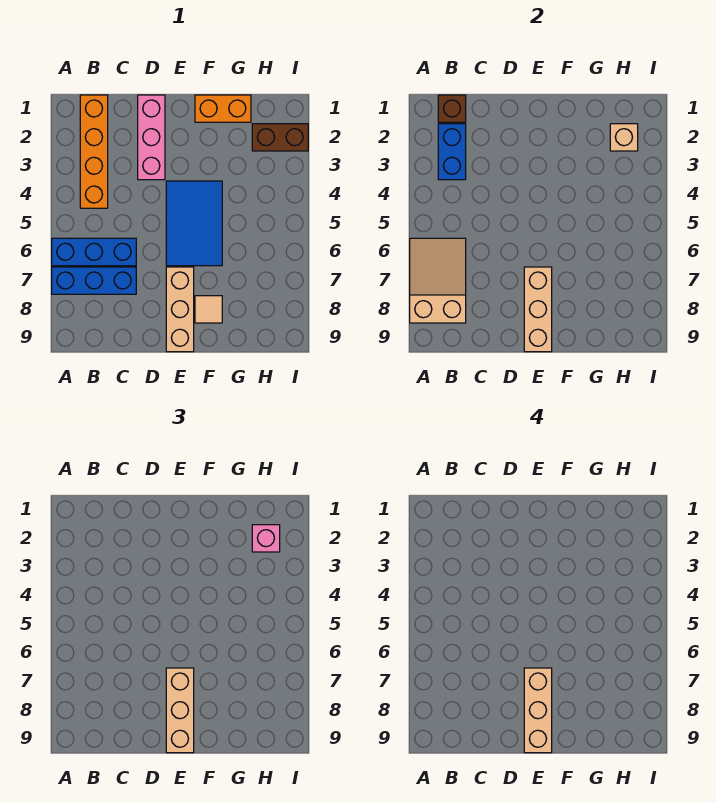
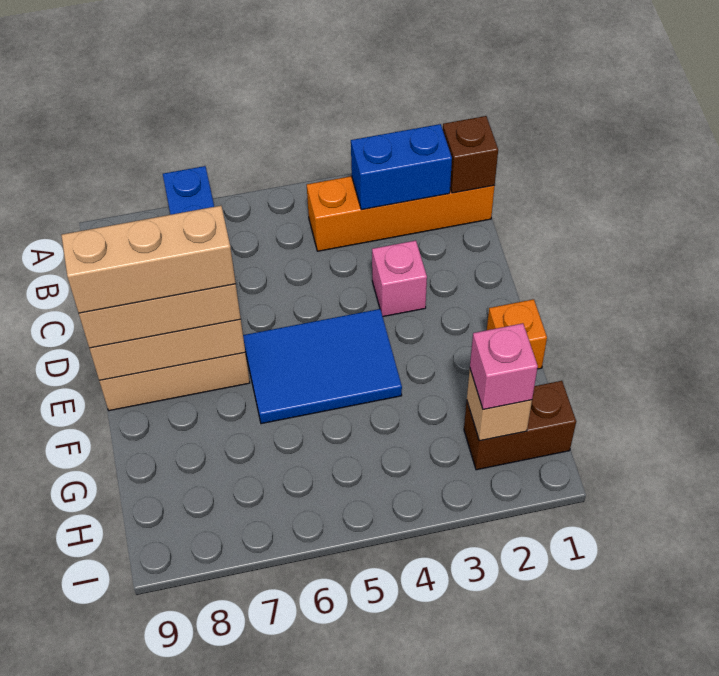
blue 1x3 brick [52,238,136,266] -> none
tan 2x3 slope [410,238,466,323] -> none
pink 1x3 brick [138,95,165,180] -> pink 1x1 brick [372,241,427,317]
orange 1x2 brick [195,95,251,122] -> orange 1x1 brick [487,299,547,369]
tan 1x1 tile [195,296,222,323] -> none
brown 1x2 brick [252,124,308,151] -> brown 1x2 brick turned to [464,381,576,470]

